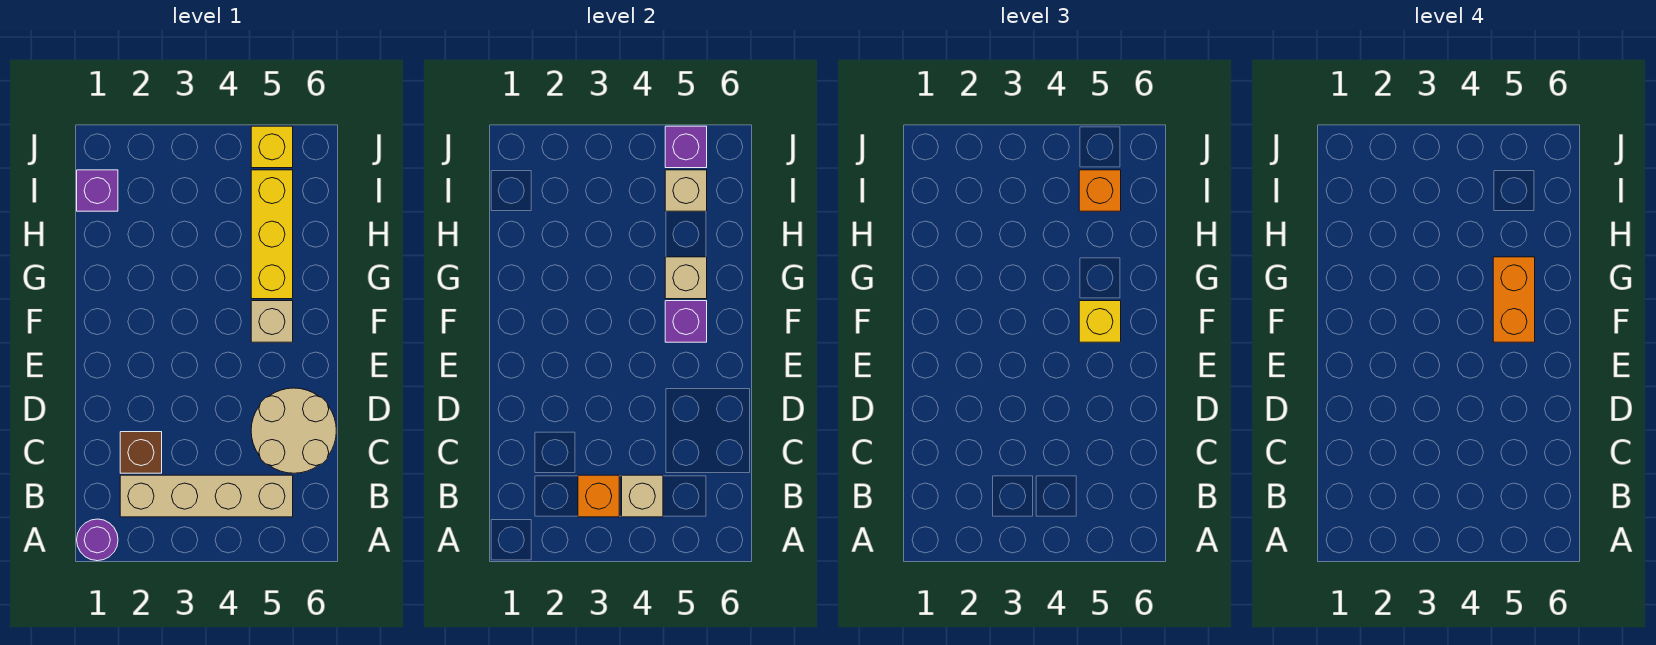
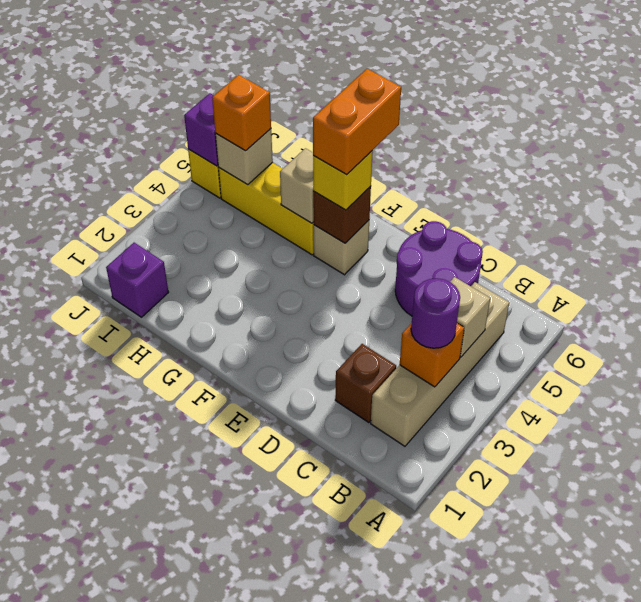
purple 1x1 round brick [77,519,118,561] -> purple 1x1 round brick moved to [411,278,460,348]
tan 2x2 round brick [251,388,336,473] -> purple 2x2 round brick [395,221,483,316]
purple 1x1 brick [665,301,707,342] -> brown 1x1 brick [313,186,371,243]
orange 1x2 brick [1493,257,1535,342] -> orange 1x2 brick turned to [313,69,401,175]

